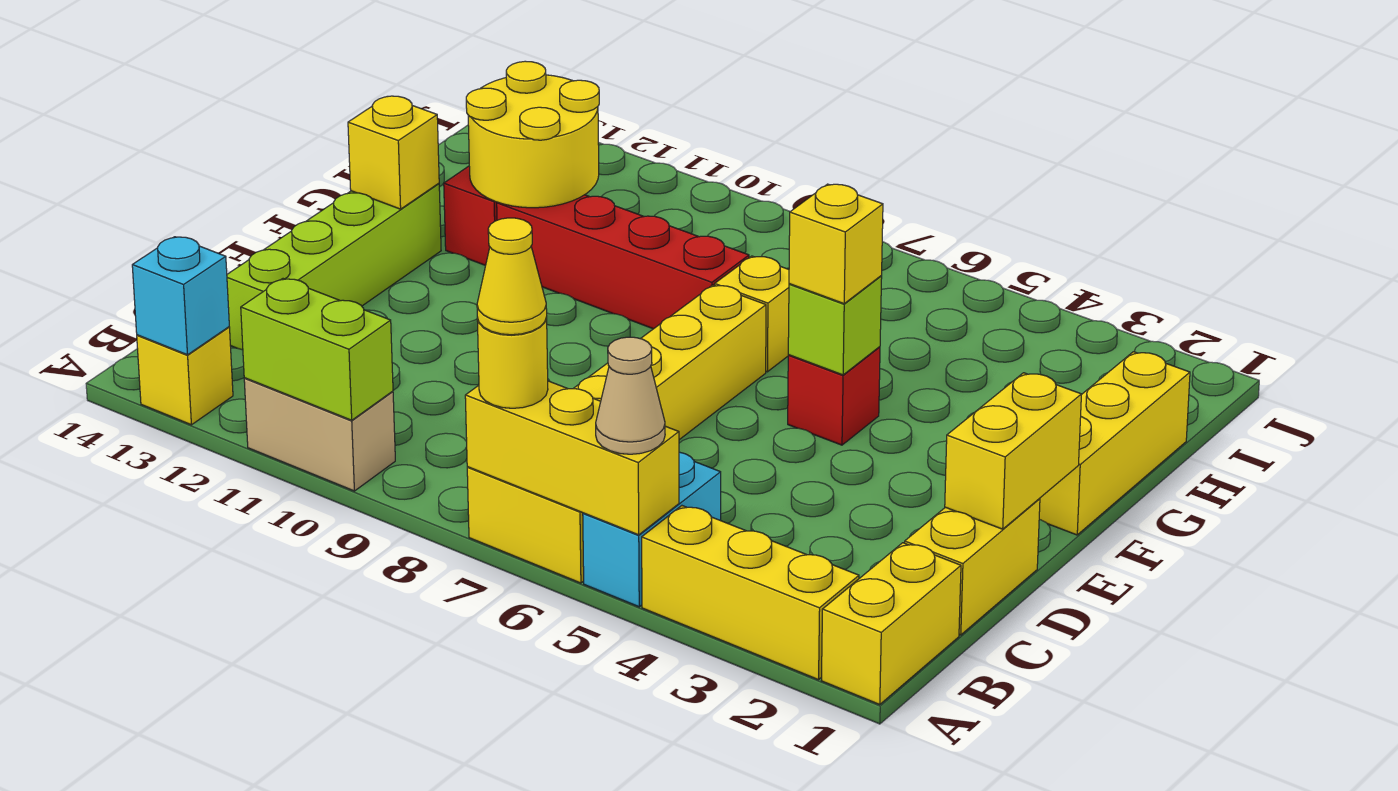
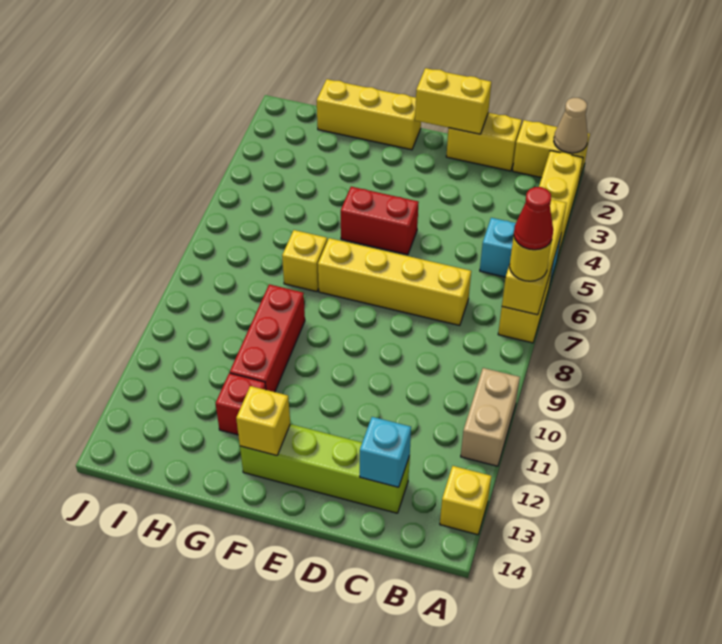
tan 1x1 cone [596,337,665,454] -> tan 1x1 cone moved to [554,98,588,153]
yellow 1x1 cone [477,218,547,335] -> red 1x1 cone [514,187,553,250]
lime 1x2 brick [241,279,393,420] -> none
cyan 1x1 brick [132,237,229,355] -> cyan 1x1 brick moved to [360,417,411,487]
red 1x1 brick [788,347,880,445] -> red 1x2 brick [341,187,419,255]
lime 1x1 brick [788,276,882,375] -> none
yellow 1x1 brick [789,184,883,304] -> none
red 1x4 brick [497,195,749,329] -> red 1x3 brick [230,284,305,392]
yellow 2x2 round brick [466,61,599,208] -> none

